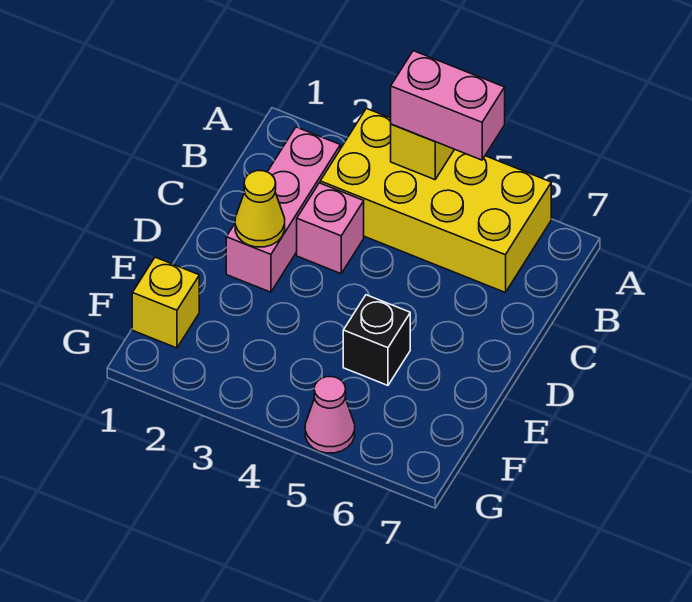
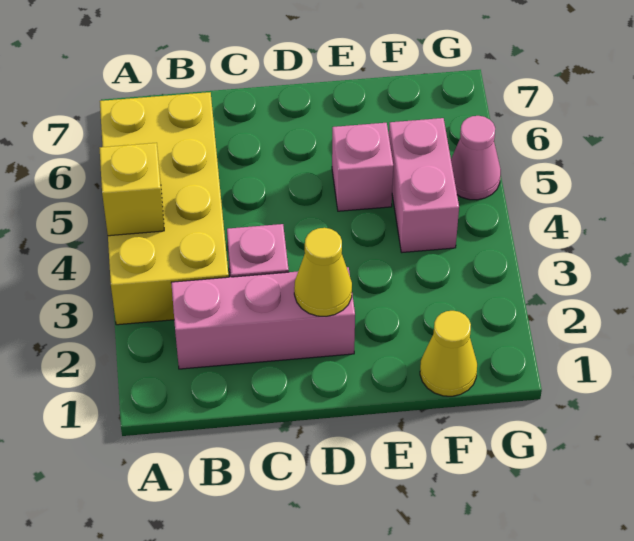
pink 1x2 brick [391,51,505,160] -> pink 1x2 brick moved to [389,118,459,252]
black 1x1 brick [343,295,410,385] -> pink 1x1 brick [332,123,393,211]
yellow 1x1 brick [132,257,199,348] -> yellow 1x1 cone [420,311,477,396]

